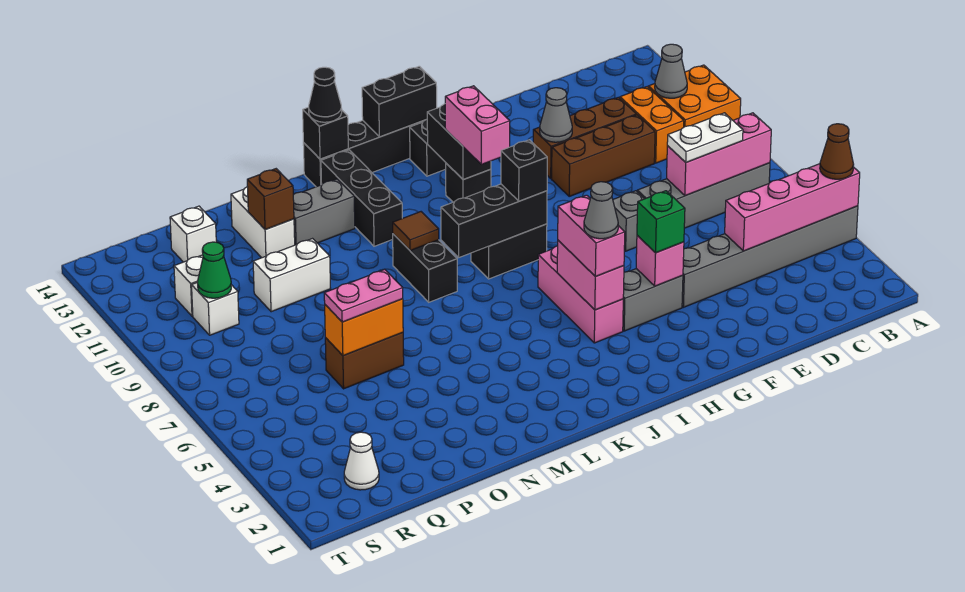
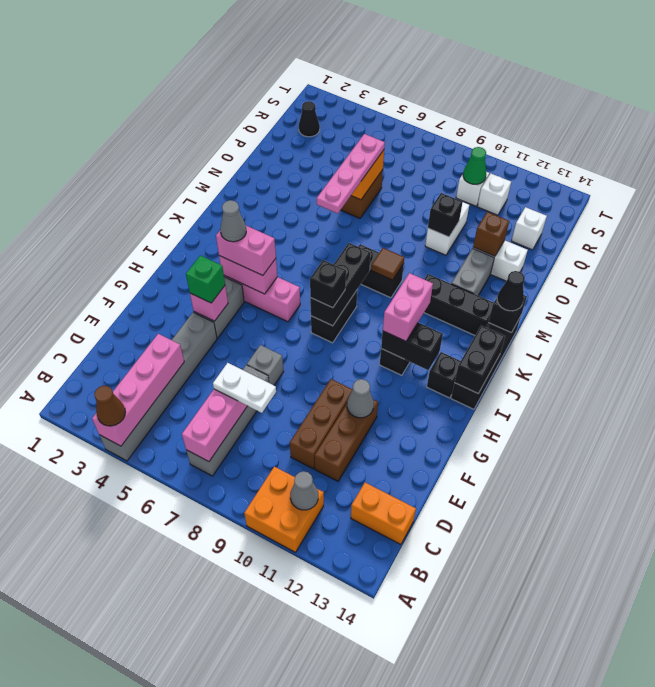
white 1x2 plate [667,113,743,162] -> white 1x2 plate turned to [213,363,276,413]
orange 1x2 brick [620,87,684,163] -> orange 1x2 brick moved to [351,483,416,544]
pink 1x2 brick [445,86,510,164] -> pink 1x2 brick turned to [383,273,433,341]
pink 1x2 plate [324,269,403,322] -> pink 1x4 plate [317,134,385,213]
none -> black 1x1 brick [428,193,463,237]
white 1x1 cone [344,432,379,490] -> black 1x1 cone [299,101,320,137]

